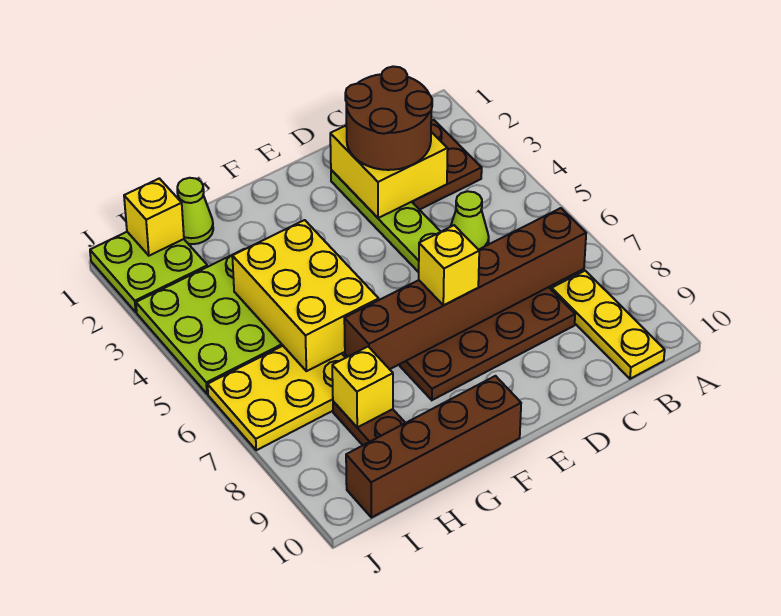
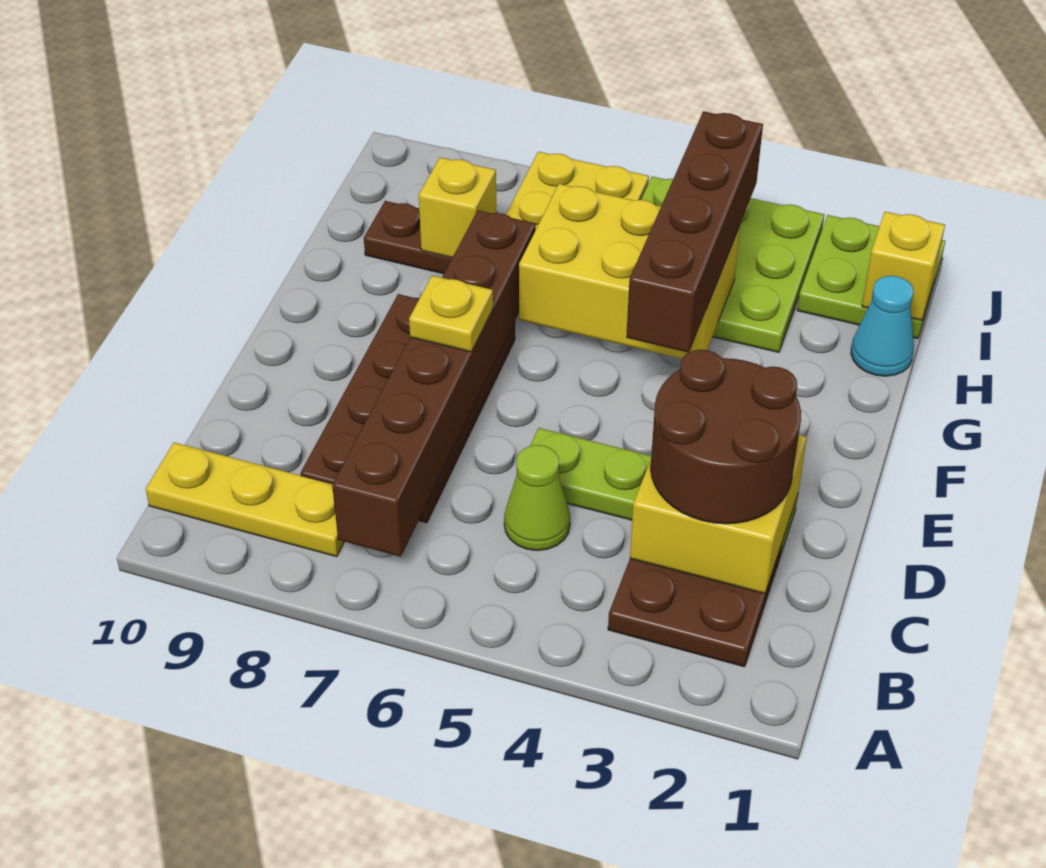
yellow 1x1 brick [419,225,479,305] -> yellow 1x1 plate [409,275,493,352]
brown 1x4 brick [346,376,521,518] -> brown 1x4 brick moved to [626,111,763,353]
lime 1x1 cone [177,178,213,244] -> cyan 1x1 cone [851,276,914,376]

